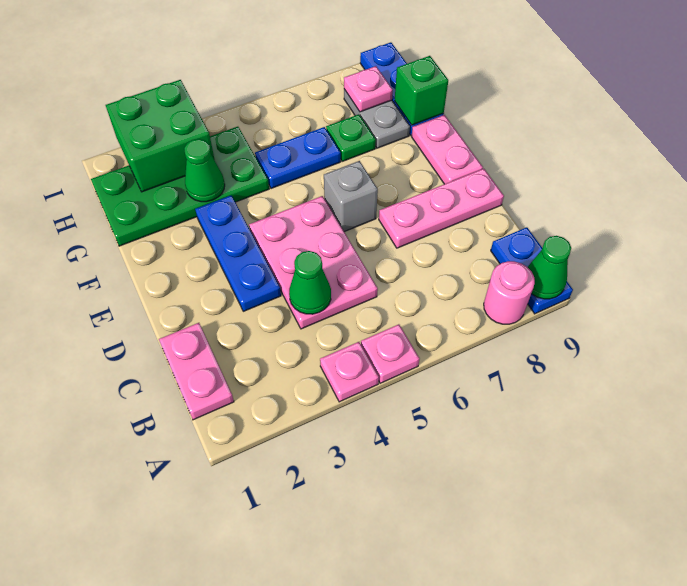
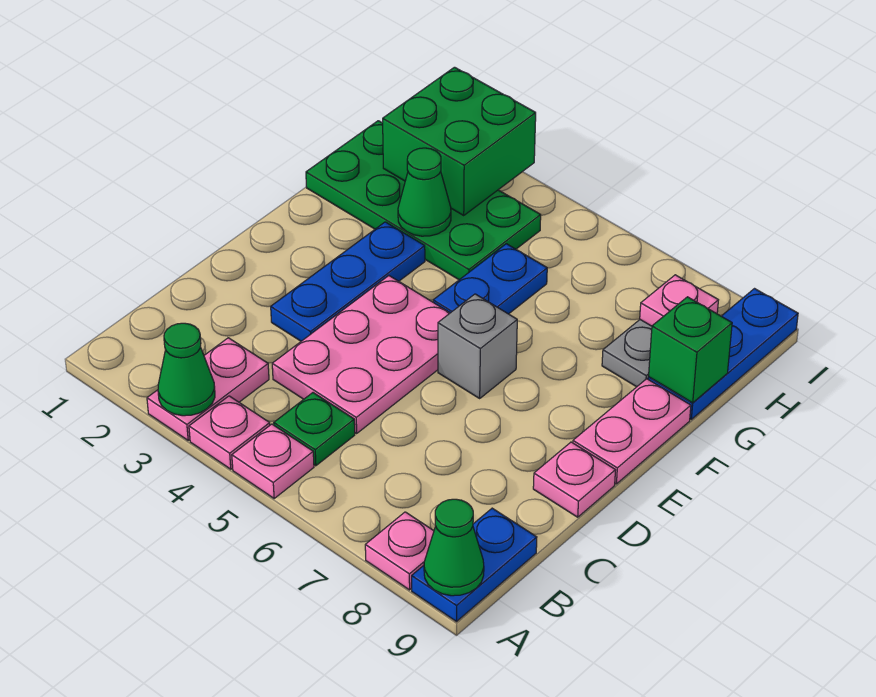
pink 1x1 round brick [484,261,535,324] -> pink 1x1 plate [365,512,434,590]
pink 1x2 plate [159,323,234,420] -> pink 1x2 plate moved to [147,338,269,440]
green 1x1 cone [289,251,331,314] -> green 1x1 cone moved to [158,323,215,416]
pink 1x3 plate [379,169,504,248] -> pink 1x1 plate [533,442,616,517]
blue 1x2 plate [255,127,341,189] -> blue 1x2 plate turned to [433,244,547,314]
green 1x1 plate [326,114,376,161] -> green 1x1 plate moved to [274,393,355,466]

